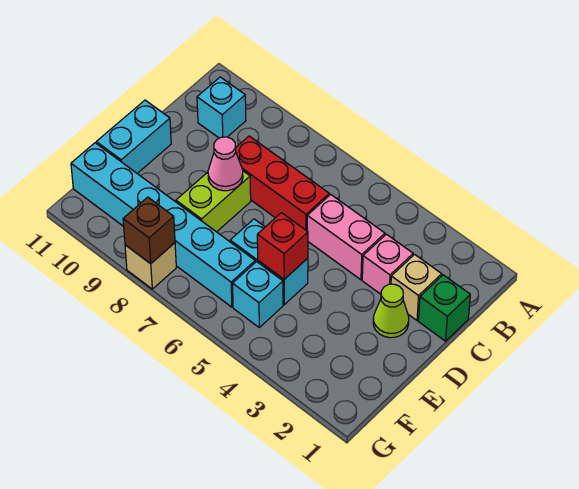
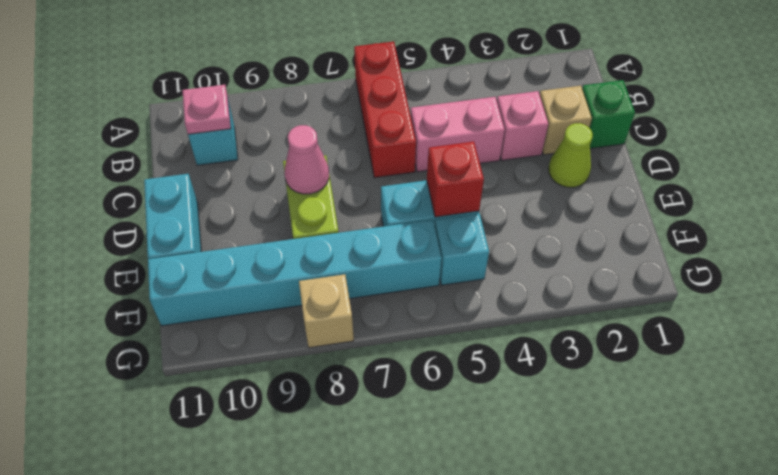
none -> pink 1x1 plate [182,85,231,134]
red 1x3 brick [236,136,329,231] -> red 1x3 brick turned to [354,42,416,178]
brown 1x1 brick [123,197,175,264] -> none

